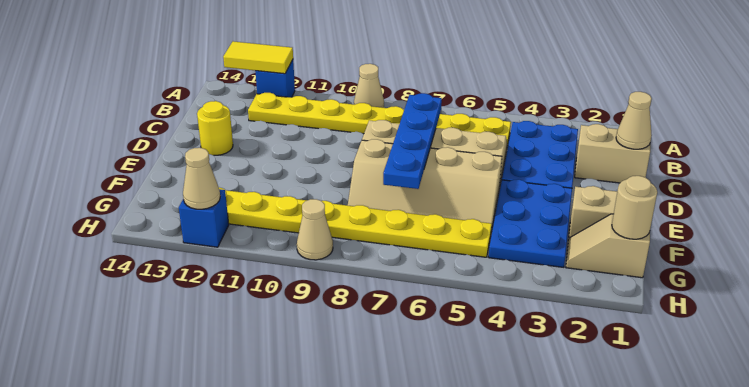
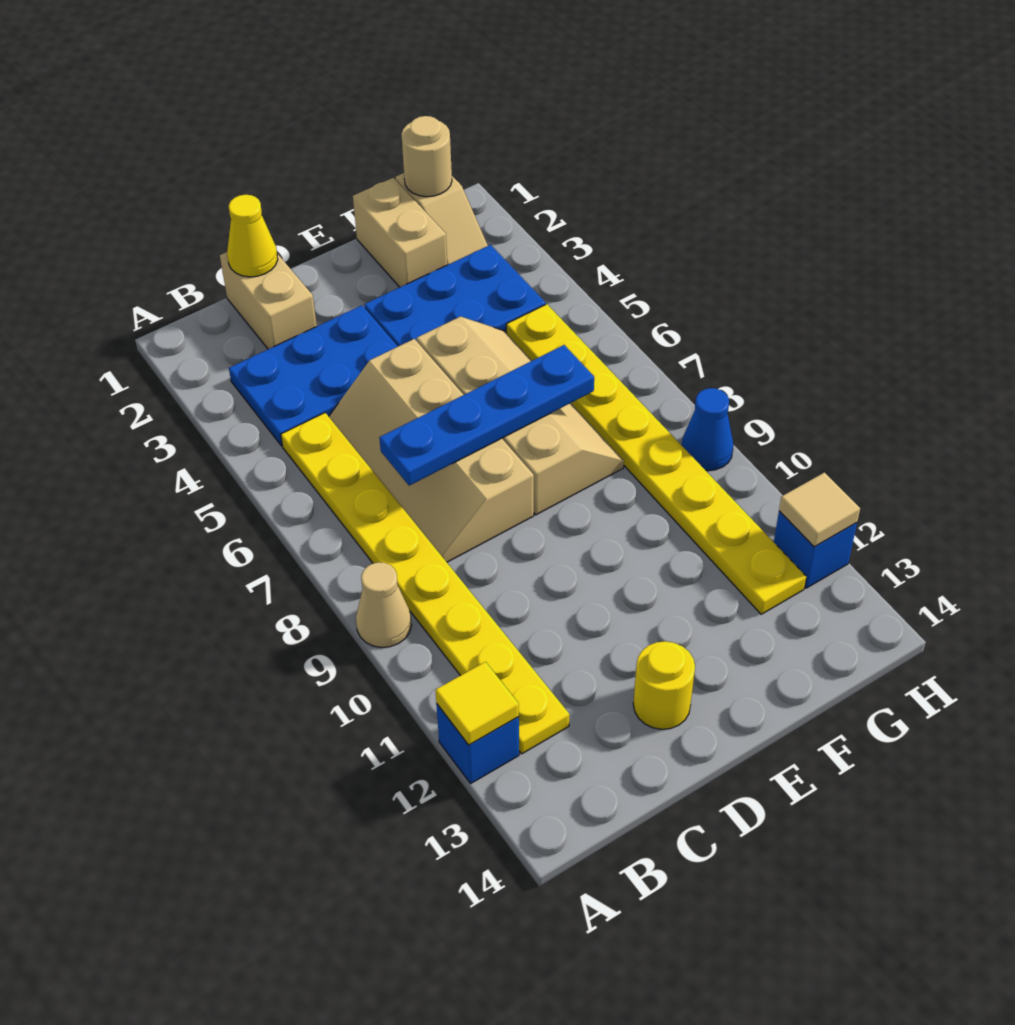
yellow 1x2 tile [223,41,293,74] -> yellow 1x1 tile [435,662,519,745]
tan 1x1 cone [616,92,652,149] -> yellow 1x1 cone [227,195,278,277]
tan 1x1 cone [297,199,333,260] -> blue 1x1 cone [682,388,734,471]
tan 1x1 cone [183,148,220,209] -> tan 1x1 tile [779,473,860,547]

